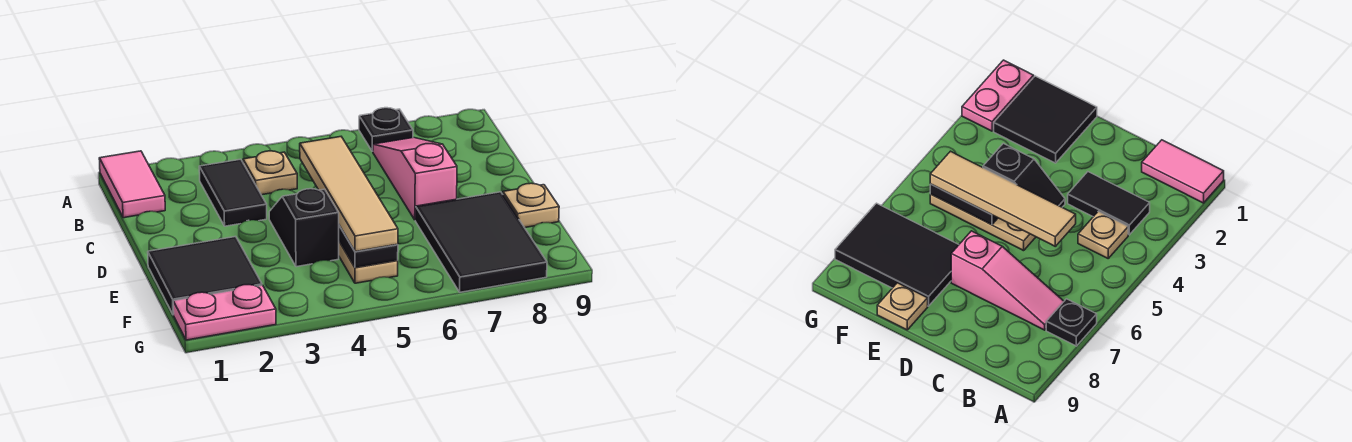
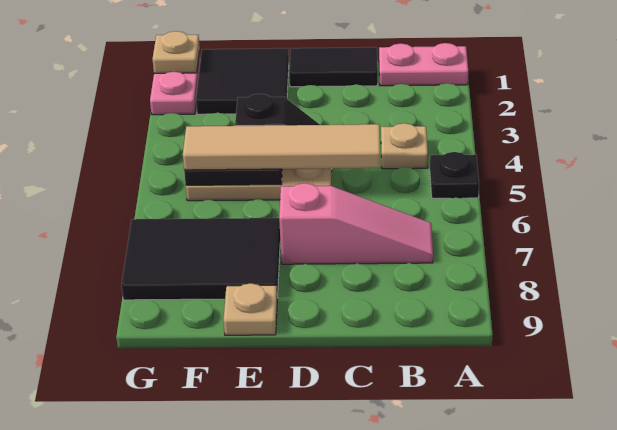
pink 1x2 tile [99,151,165,218] -> pink 1x2 plate [379,43,468,86]
black 1x1 plate [359,108,413,151] -> black 1x1 plate moved to [430,152,479,198]
black 1x2 tile [199,159,267,226] -> black 1x2 tile moved to [289,47,378,87]
none -> tan 1x1 plate [153,31,200,73]

